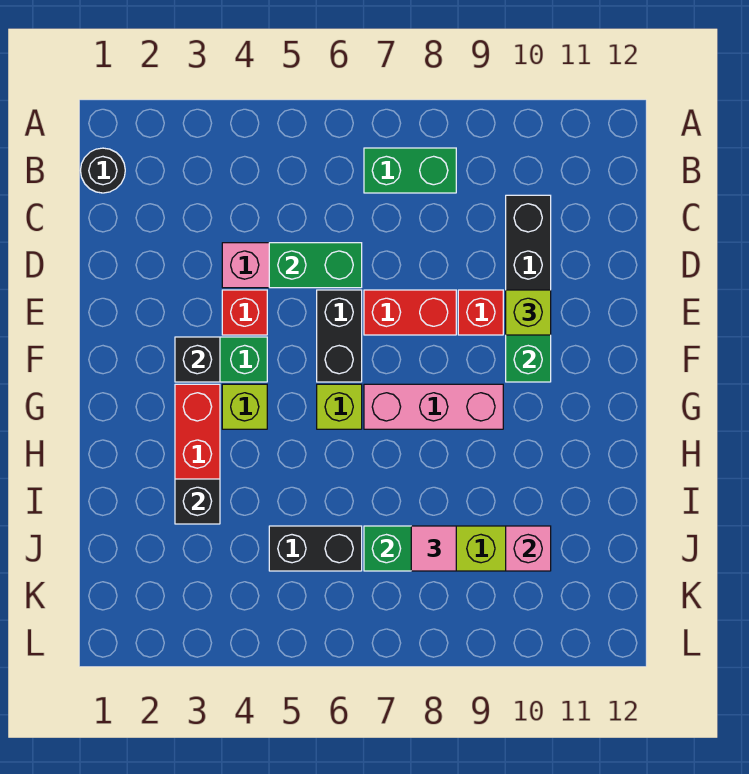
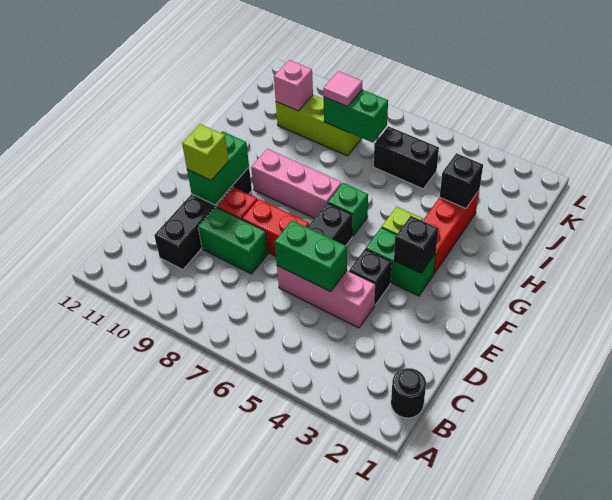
green 1x2 brick [364,148,456,193] -> green 1x2 brick moved to [198,207,268,274]
red 1x1 brick [222,290,267,335] -> black 1x1 brick [349,249,392,305]
lime 1x1 brick [317,384,362,429] -> green 1x1 brick [328,183,368,236]

